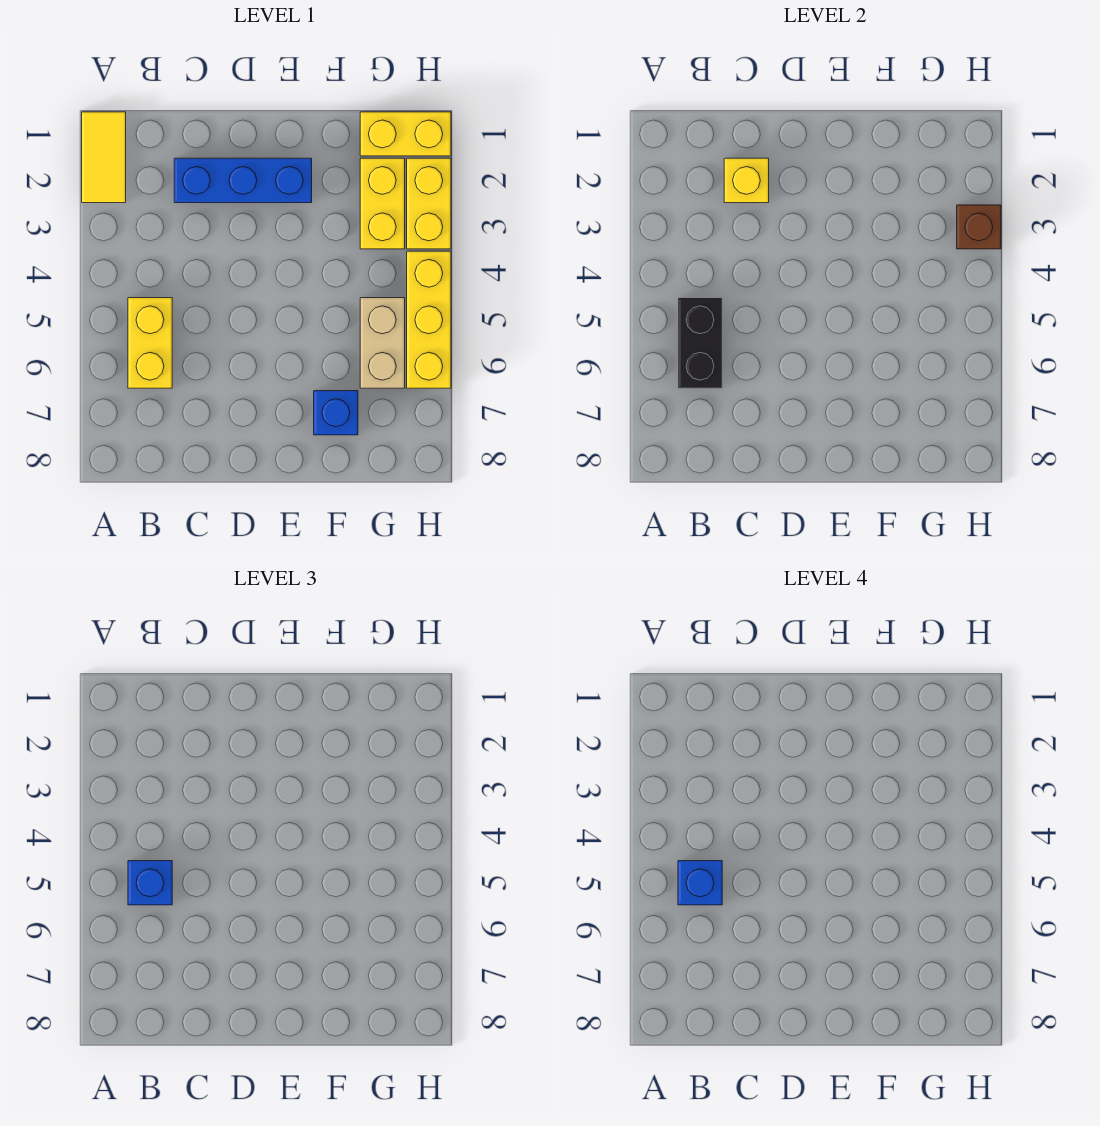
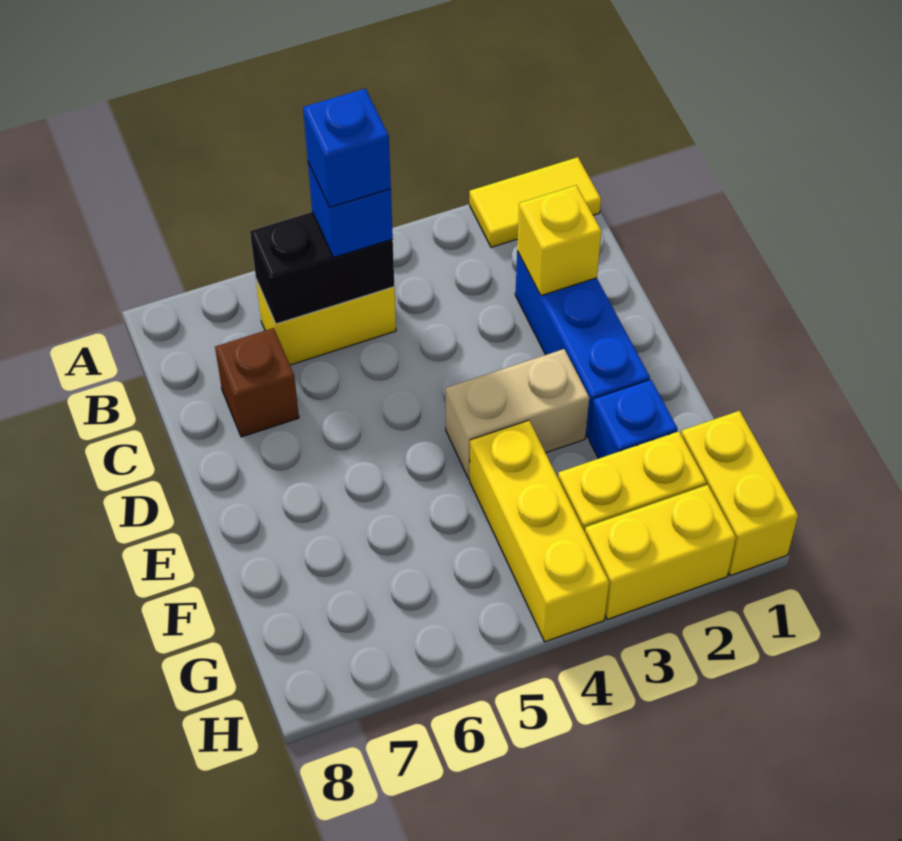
blue 1x1 brick [314,391,358,435] -> blue 1x1 brick moved to [589,380,678,459]
tan 1x2 brick [360,298,405,388] -> tan 1x2 brick moved to [445,349,589,479]
brown 1x1 brick [957,205,1001,249] -> brown 1x1 brick moved to [215,328,299,437]
yellow 1x3 brick [407,251,451,388] -> yellow 1x3 brick turned to [470,420,609,642]

